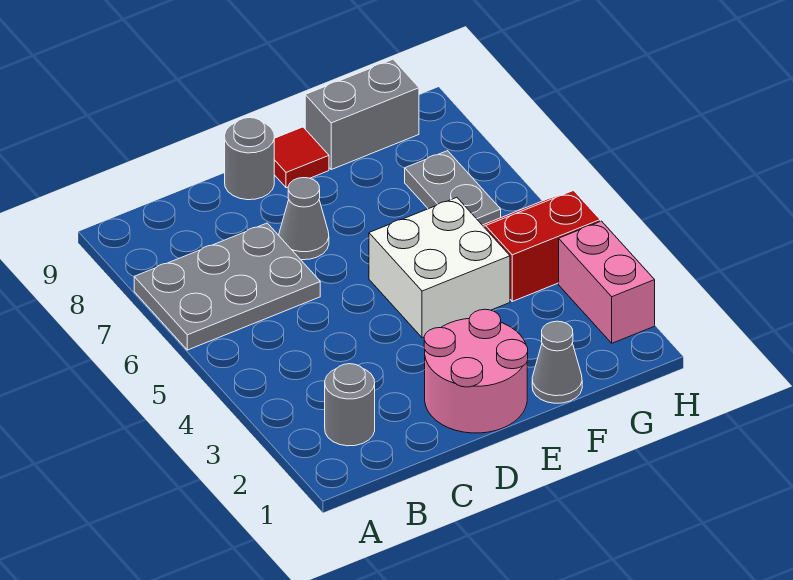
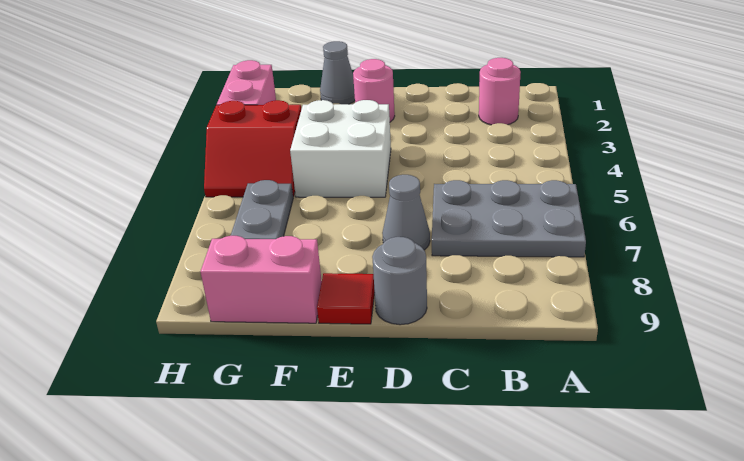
grey 1x1 round brick [325,364,375,446] -> pink 1x1 round brick [479,58,521,125]
pink 2x2 round brick [424,309,528,433] -> pink 1x1 round brick [353,59,395,122]
grey 1x2 brick [305,59,419,169] -> pink 1x2 brick [200,236,322,323]

